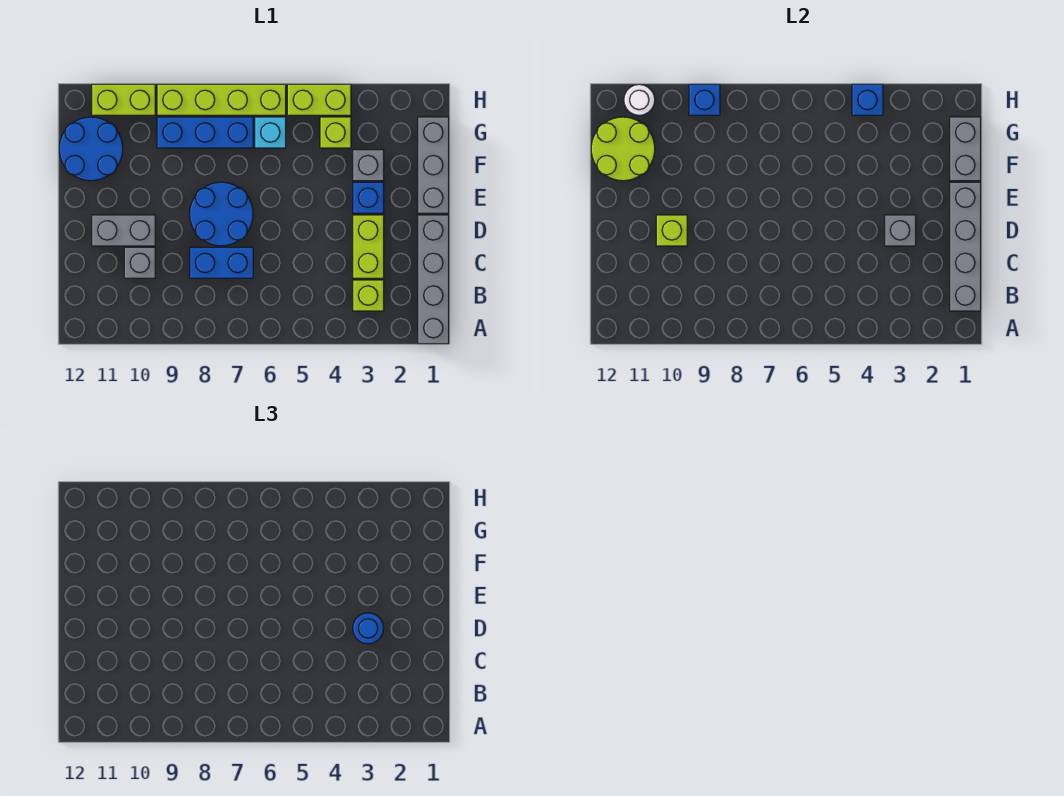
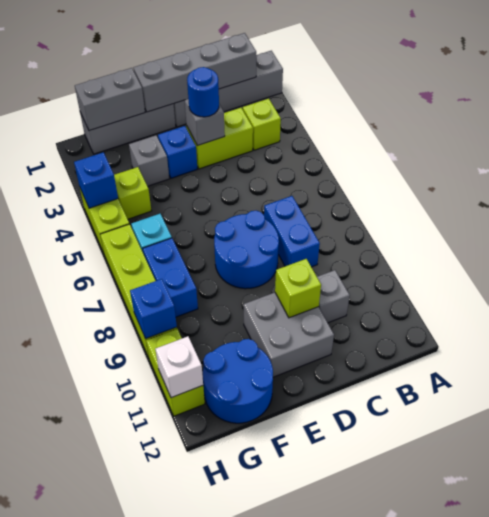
grey 1x2 brick [92,215,155,246] -> grey 2x2 brick [244,292,334,377]
lime 2x2 round brick [591,117,655,181] -> none
blue 1x3 brick [157,117,253,148] -> blue 1x2 brick [143,238,198,317]
white 1x1 round brick [624,84,655,115] -> white 1x1 brick [155,336,203,398]

